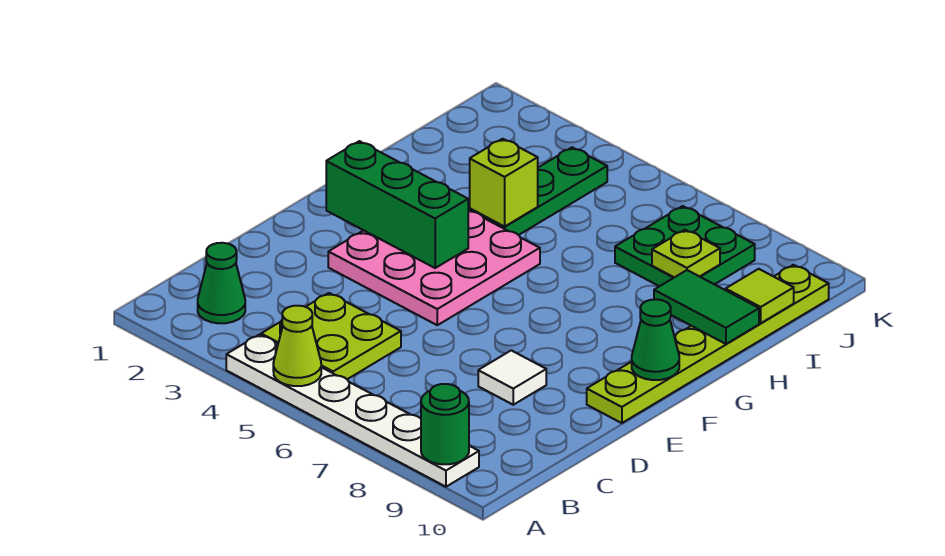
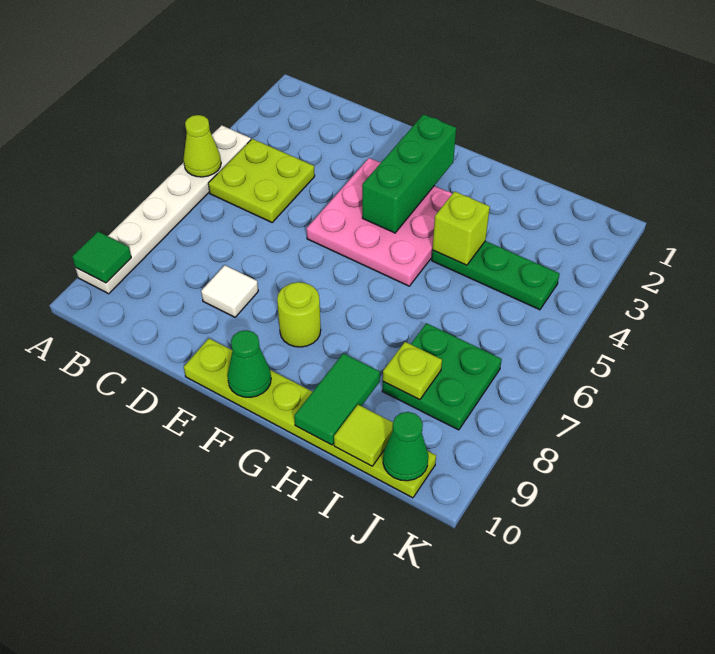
green 1x1 round brick [421,384,469,464] -> green 1x1 tile [72,232,131,283]
green 1x1 cone [198,243,245,323] -> green 1x1 cone moved to [383,412,428,481]
none -> lime 1x1 round brick [277,282,321,347]

